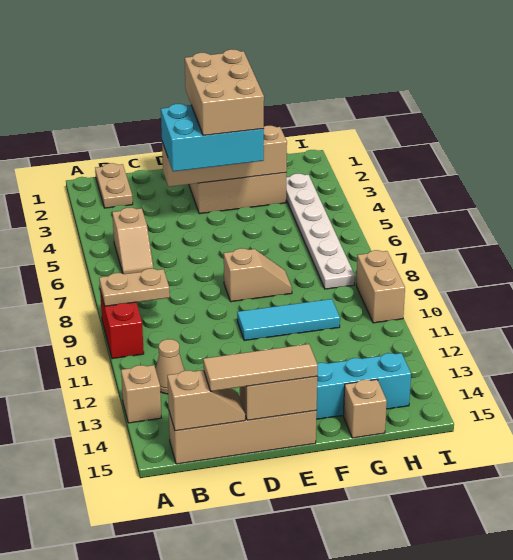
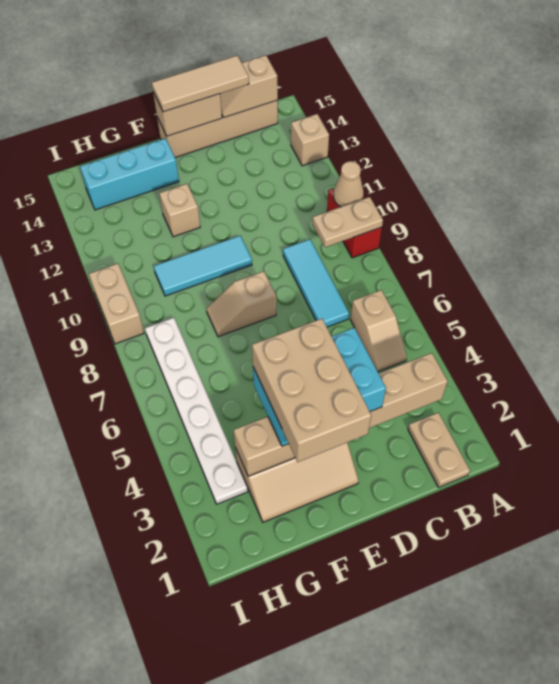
tan 1x2 slope [112,208,153,274] -> tan 1x2 slope turned to [351,290,407,372]
tan 1x1 cone [156,339,185,394] -> tan 1x1 cone moved to [333,161,364,207]
none -> cyan 1x3 tile [283,239,349,327]
tan 1x4 brick [162,126,287,187] -> tan 1x6 brick [234,353,448,476]
tan 1x1 brick [343,379,387,438] -> tan 1x1 brick moved to [159,184,200,237]

